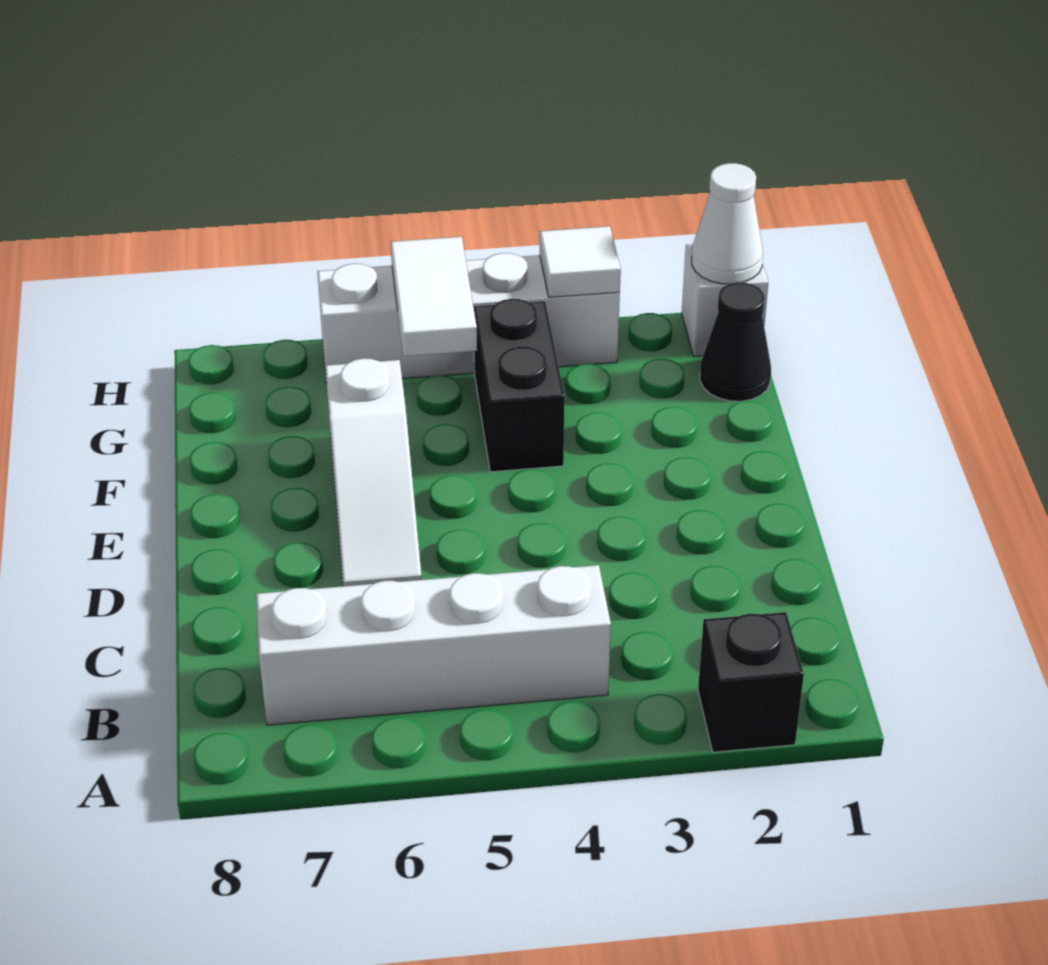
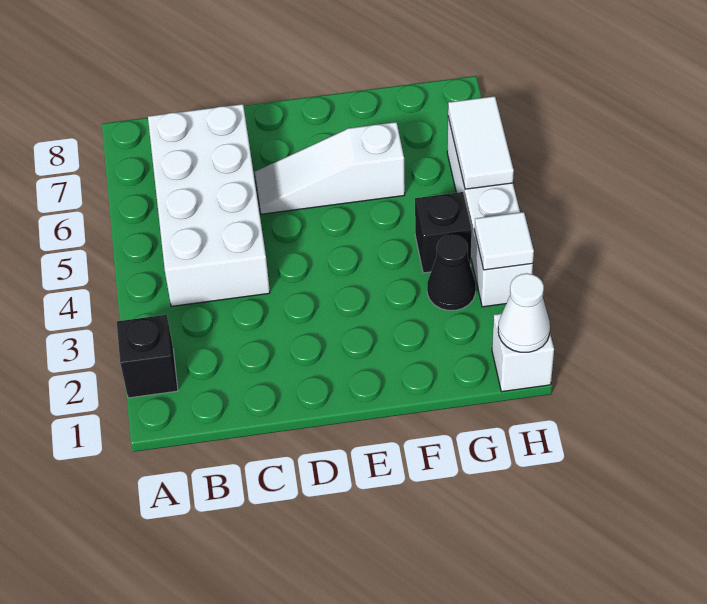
white 1x4 brick [256,565,611,725] -> white 2x4 brick [148,104,270,306]
black 1x2 brick [473,299,565,472] -> black 1x1 brick [415,192,472,273]
black 1x1 cone [700,282,771,401] -> black 1x1 cone moved to [427,235,476,310]
white 1x2 tile [391,237,477,356] -> white 1x2 tile turned to [448,96,514,189]

